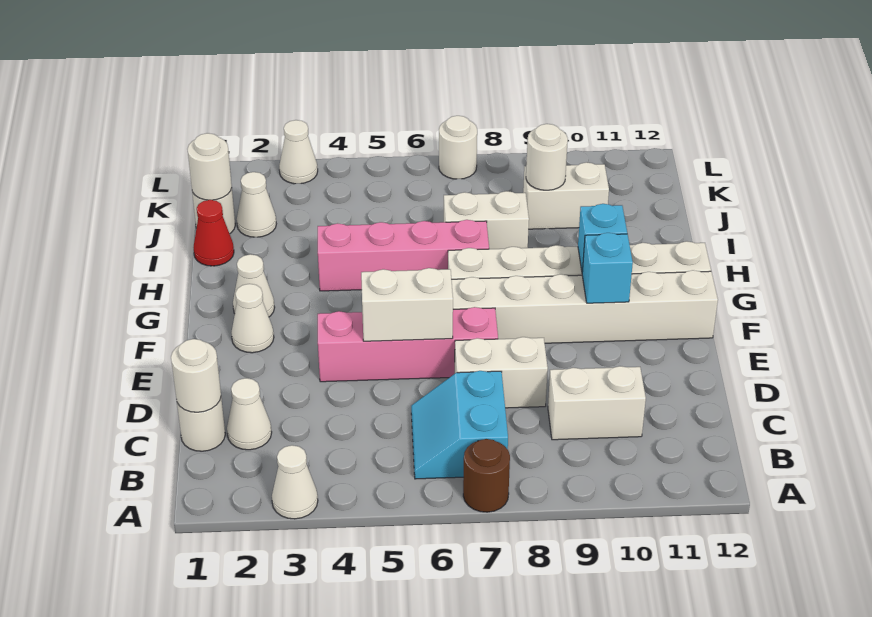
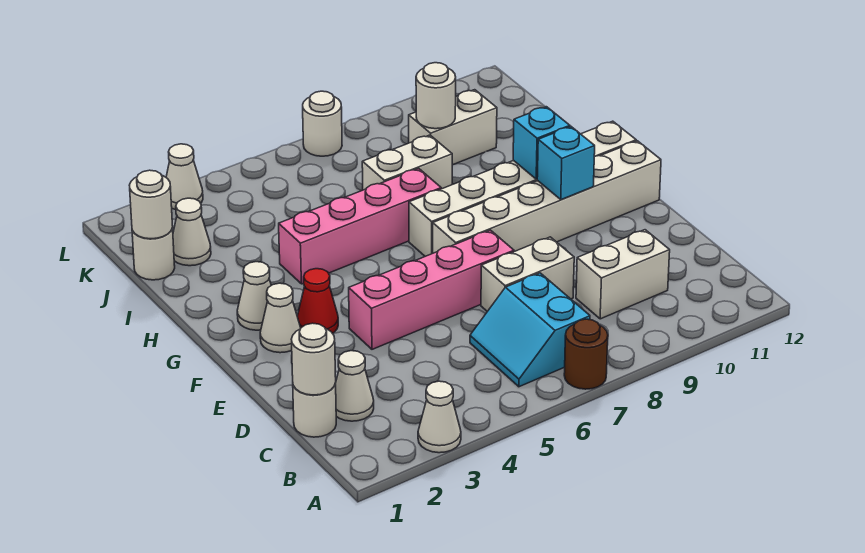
white 1x2 brick [361,268,453,341] -> none
red 1x1 cone [193,200,234,266] -> red 1x1 cone moved to [297,269,338,333]

